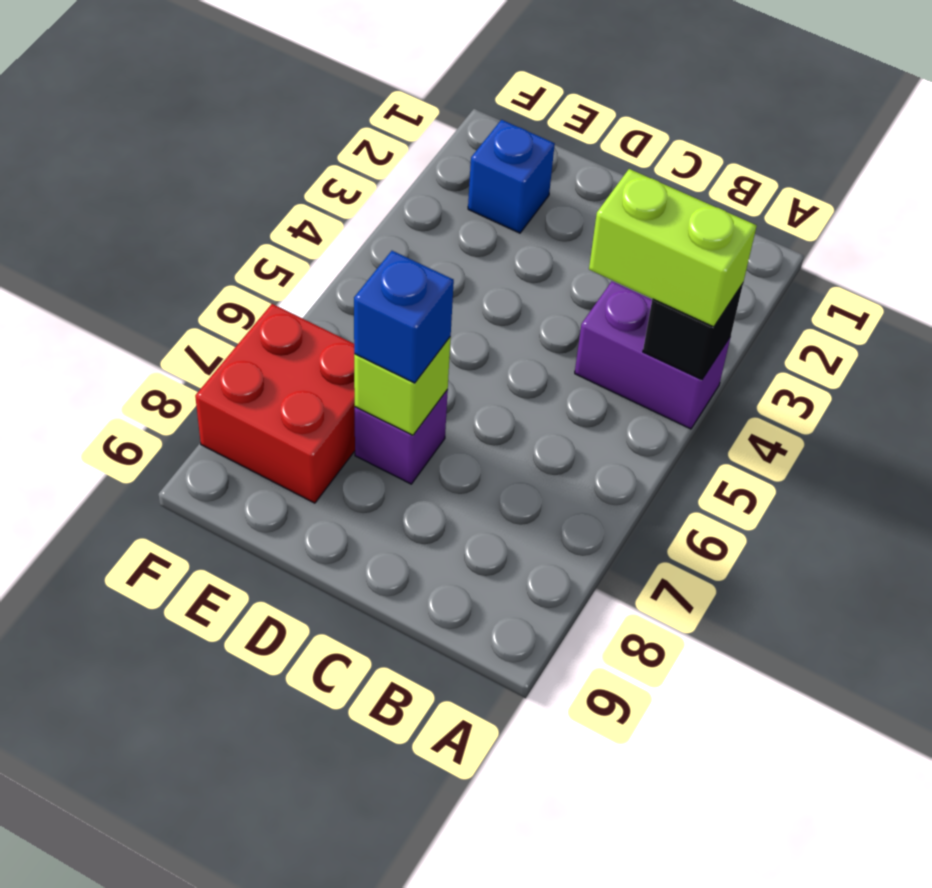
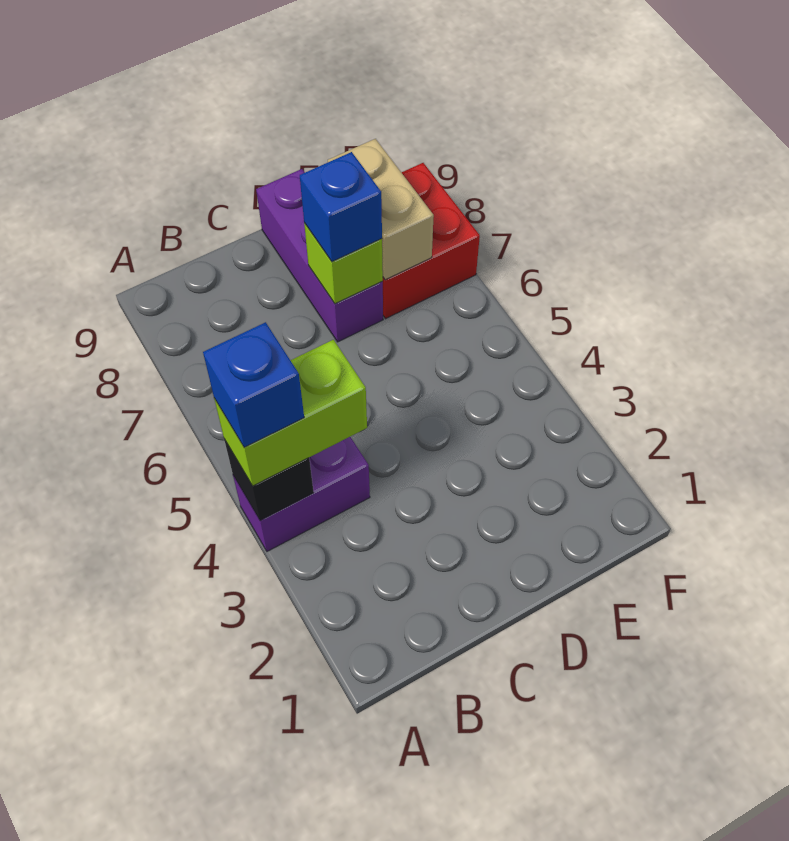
purple 1x1 brick [355,390,448,484] -> purple 1x3 brick [256,169,383,342]
blue 1x1 brick [468,120,555,233] -> blue 1x1 brick moved to [203,322,304,447]
none -> tan 1x2 brick [328,139,434,280]

